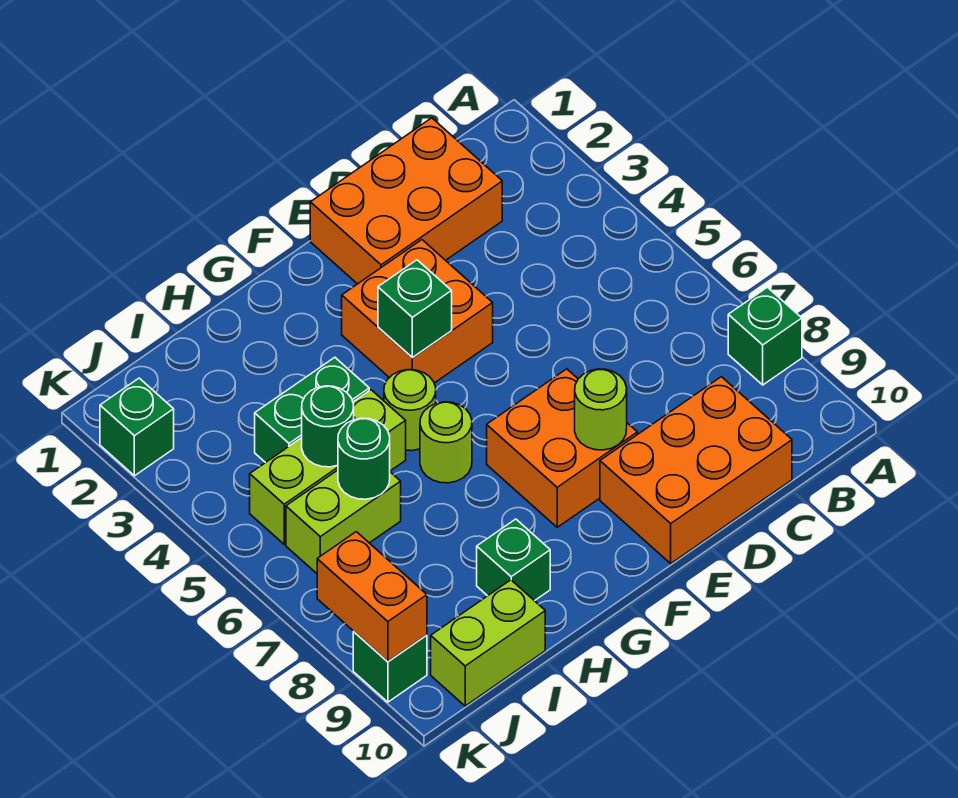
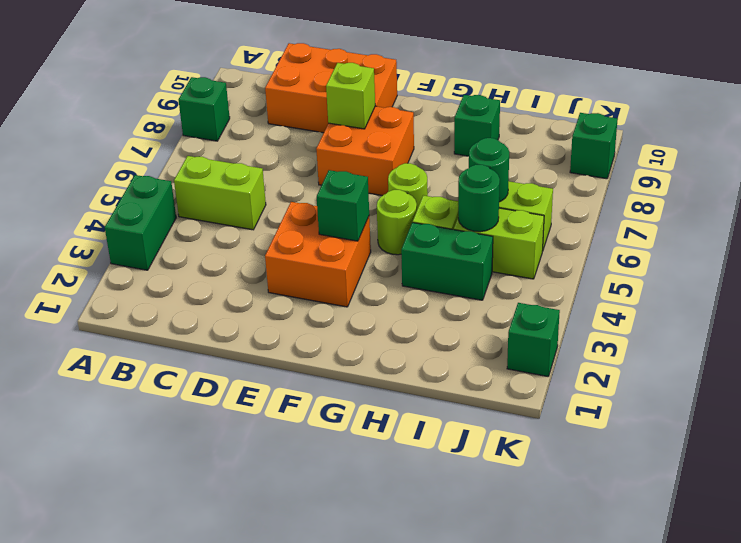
none -> green 1x2 brick [105,175,176,270]
orange 2x3 brick [310,118,502,284] -> none
lime 1x1 round brick [575,369,627,450] -> lime 1x1 brick [326,63,375,129]
lime 1x2 brick [431,580,545,706] -> lime 1x2 brick moved to [174,156,266,230]
orange 1x2 brick [317,532,427,662] -> none

